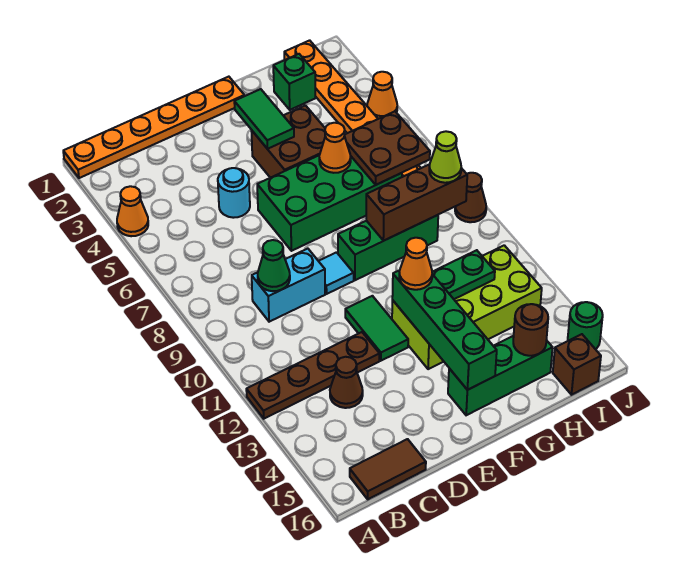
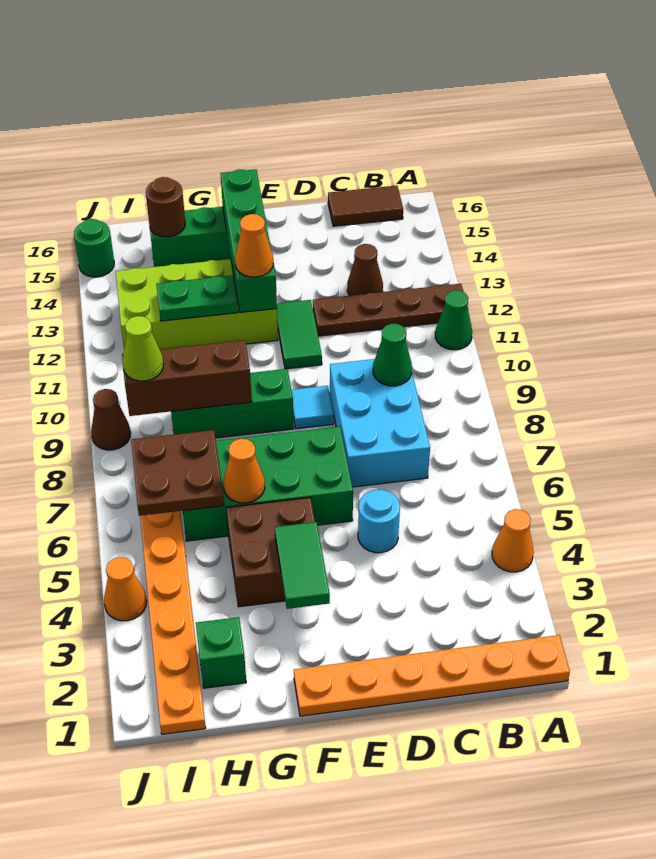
none -> green 1x1 cone [435,290,472,350]
cyan 1x2 brick [252,249,325,322] -> cyan 2x3 brick [330,359,430,487]
brown 1x1 brick [553,334,601,395] -> none

